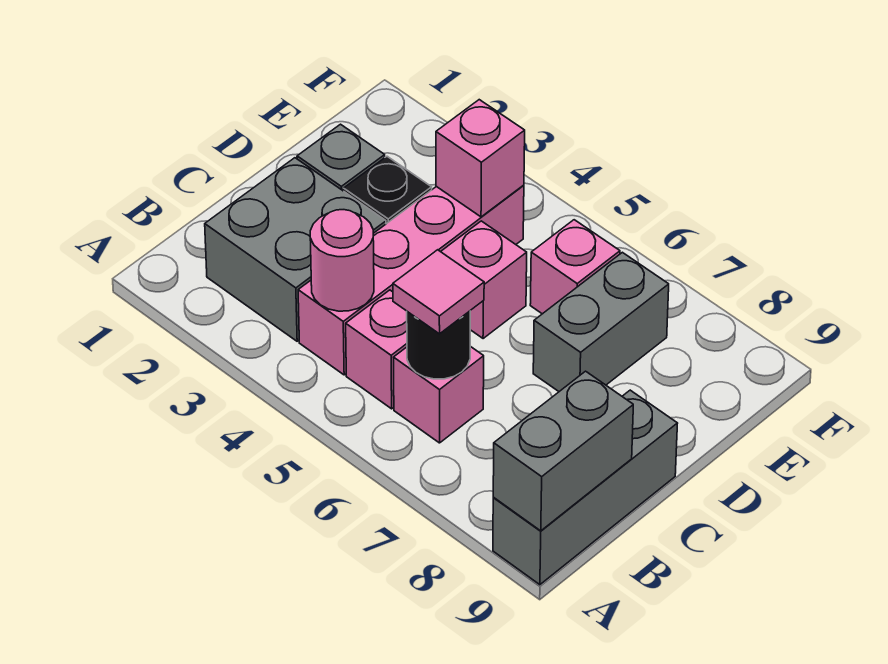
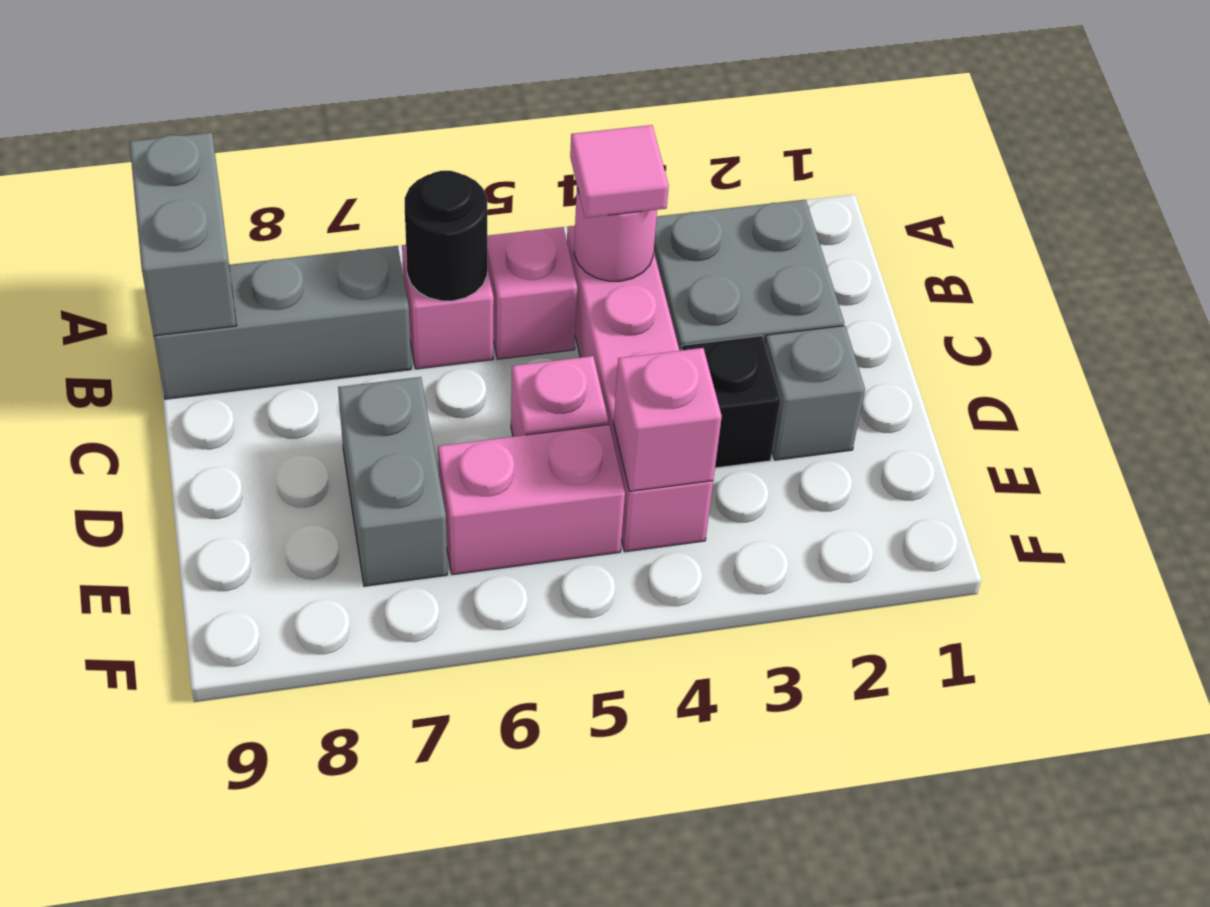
grey 1x3 brick [493,390,678,585] -> grey 1x3 brick turned to [154,246,411,399]
pink 1x1 tile [393,250,484,334] -> pink 1x1 tile moved to [570,125,669,218]
pink 1x1 brick [530,220,620,314] -> pink 1x2 brick [438,425,625,575]

